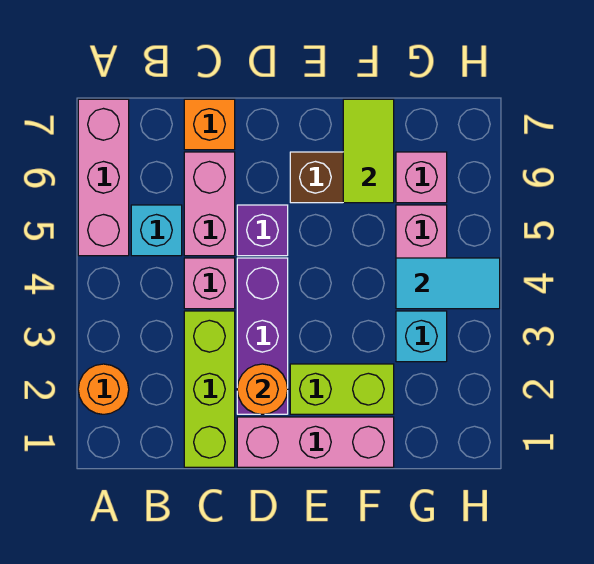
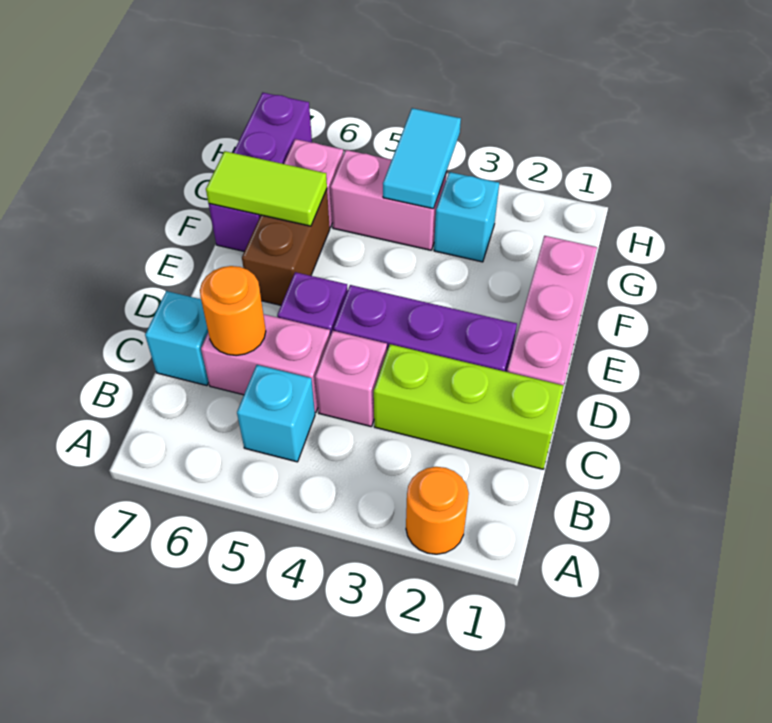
pink 1x3 brick [78,99,129,256] -> none
orange 1x1 brick [184,99,235,150] -> cyan 1x1 brick [145,291,209,386]
orange 1x1 round brick [237,364,288,414] -> orange 1x1 round brick moved to [200,266,266,356]
lime 1x2 brick [290,364,394,414] -> none
none -> purple 1x3 brick [209,93,312,251]

